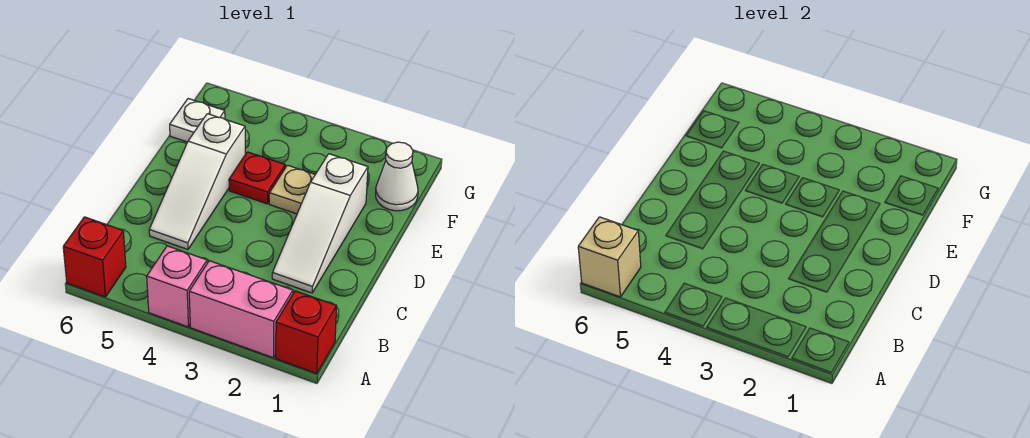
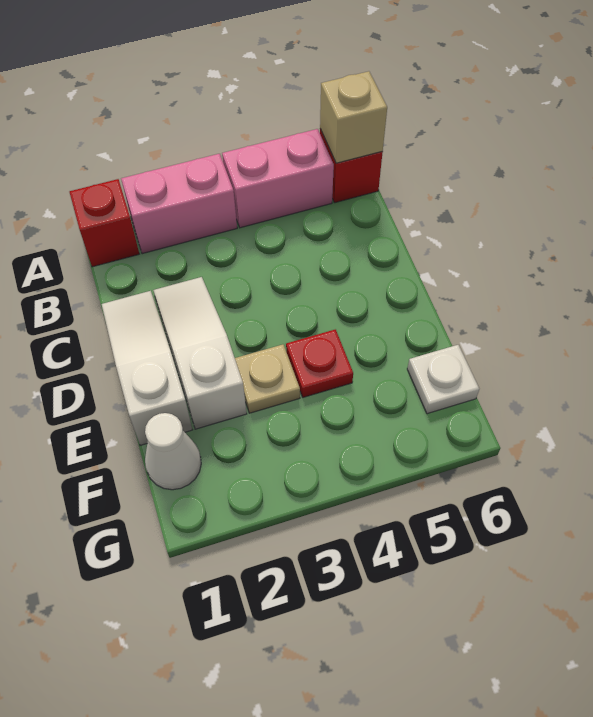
pink 1x1 brick [147,246,207,327] -> pink 1x2 brick [222,129,334,228]
white 1x3 slope [149,114,245,249] -> white 1x3 slope moved to [102,291,192,445]

